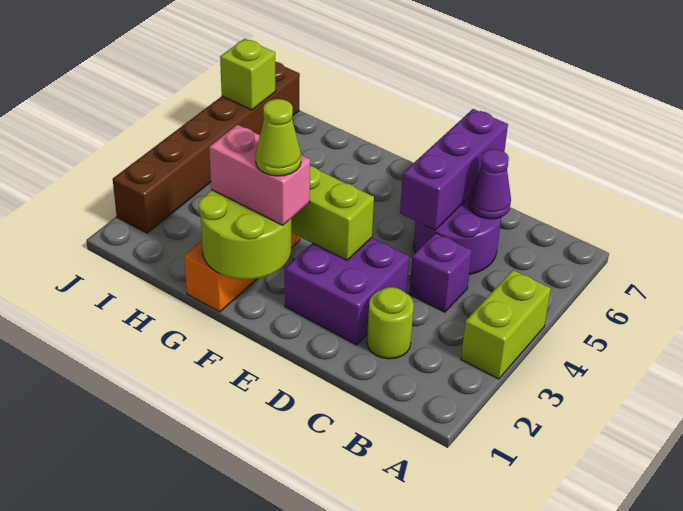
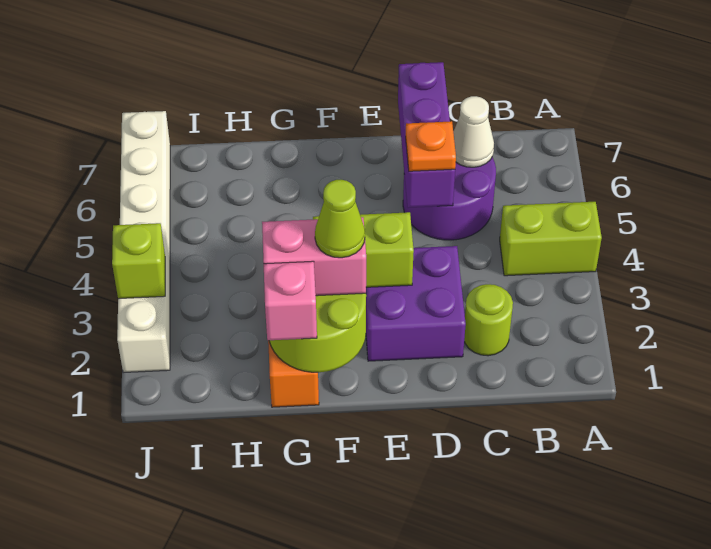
lime 1x2 brick [461,270,551,379] -> lime 1x2 brick turned to [500,202,602,276]
purple 1x1 brick [409,233,472,312] -> none
purple 1x1 cone [469,149,511,219] -> white 1x1 cone [453,96,494,167]
none -> orange 1x1 plate [406,121,456,171]
none -> pink 1x1 brick [264,261,317,340]
brown 1x6 brick [113,62,300,233] -> white 1x6 brick [117,111,170,373]
lime 1x1 brick [220,39,276,110] -> lime 1x1 brick moved to [112,223,165,299]

